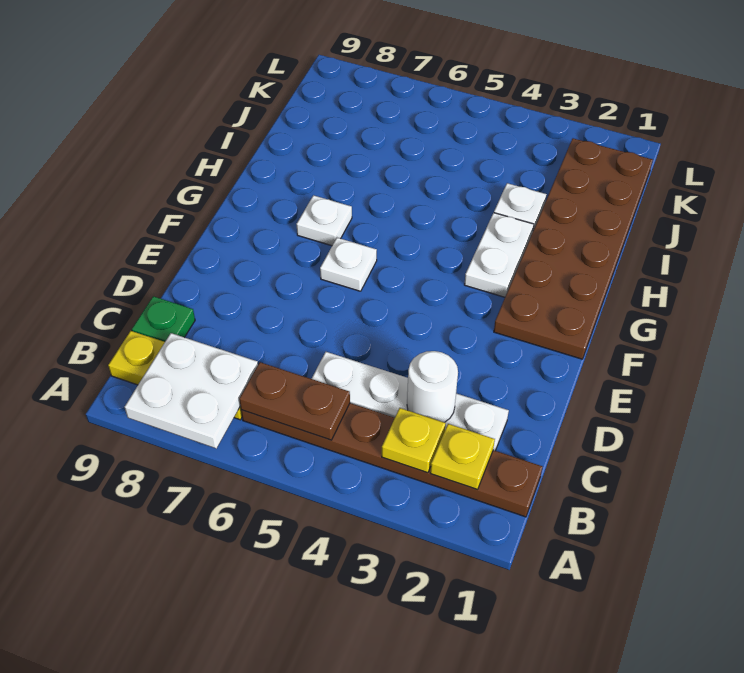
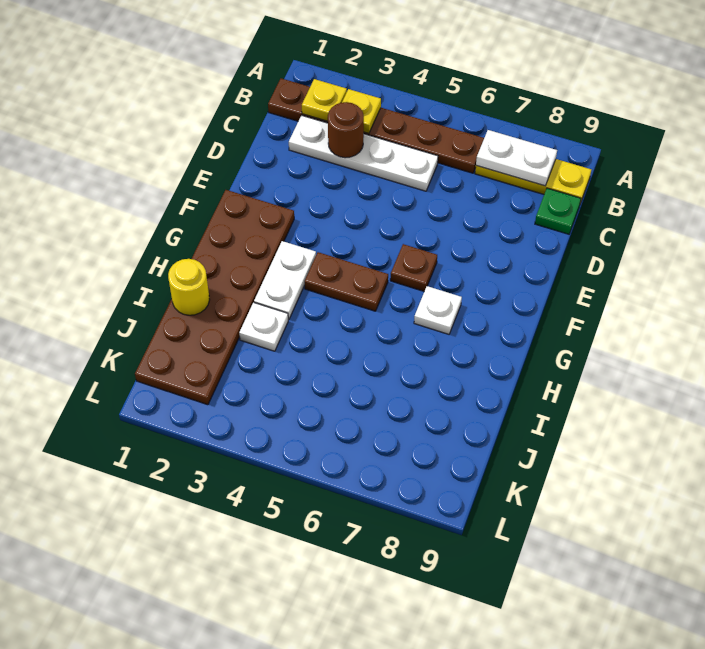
white 2x2 plate [125,333,258,448] -> white 1x2 plate [476,130,557,186]
brown 1x2 plate [239,362,350,440] -> brown 1x2 plate moved to [305,252,388,311]
white 1x1 round brick [407,351,458,422] -> brown 1x1 round brick [328,102,364,158]
white 1x1 plate [320,238,377,291] -> brown 1x1 plate [390,244,437,291]
none -> yellow 1x1 round brick [168,259,210,315]

